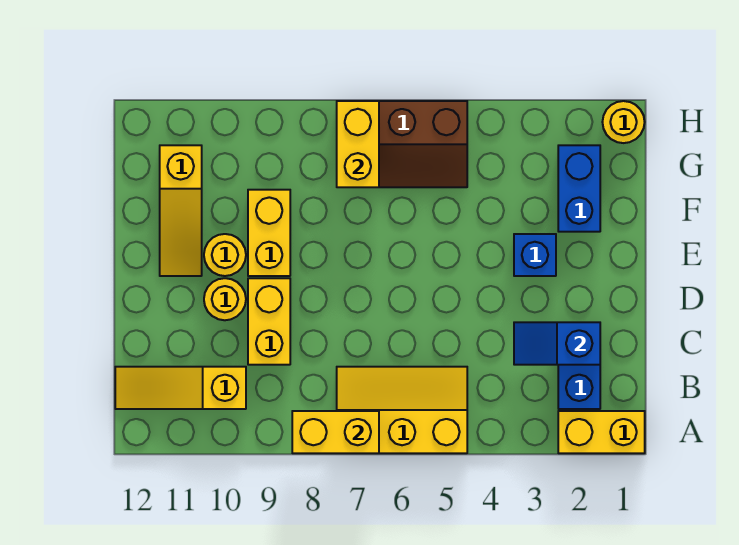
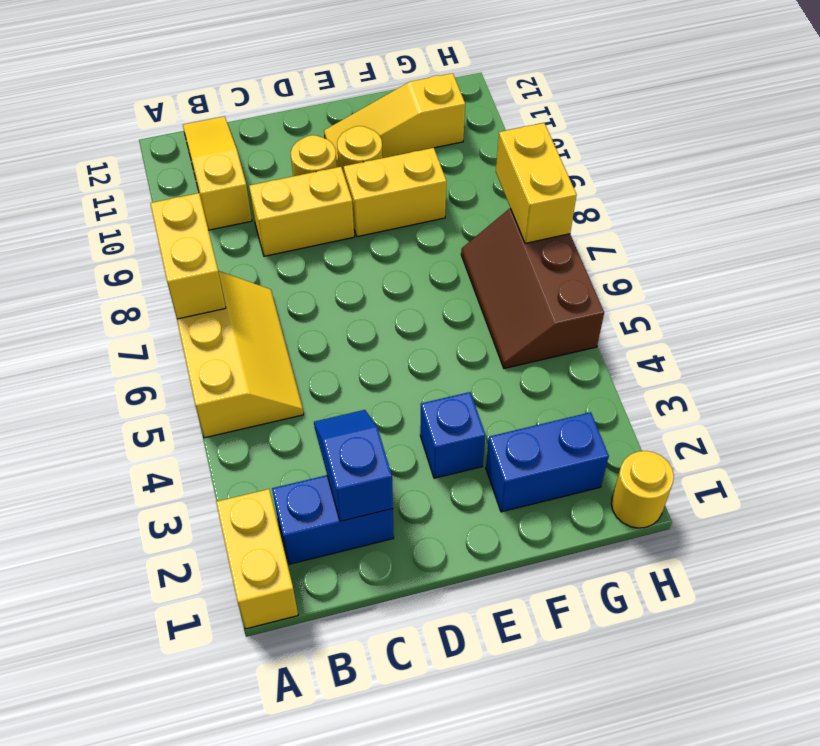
yellow 1x2 brick [337,101,379,187] -> yellow 1x2 brick turned to [496,123,577,243]

